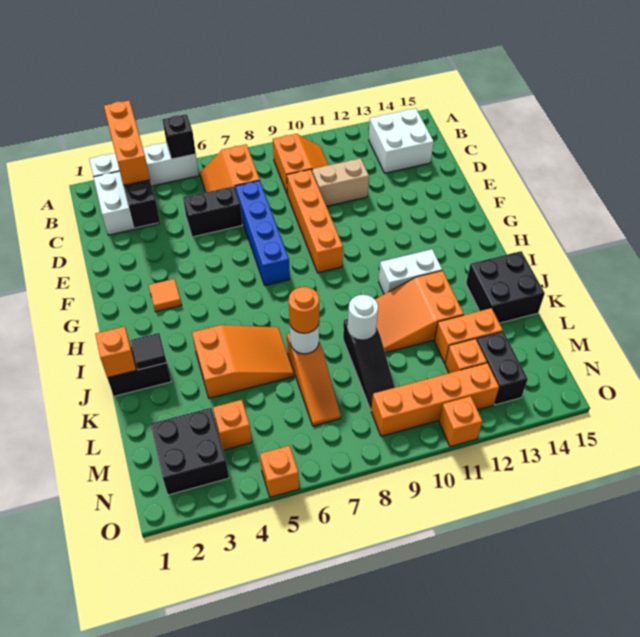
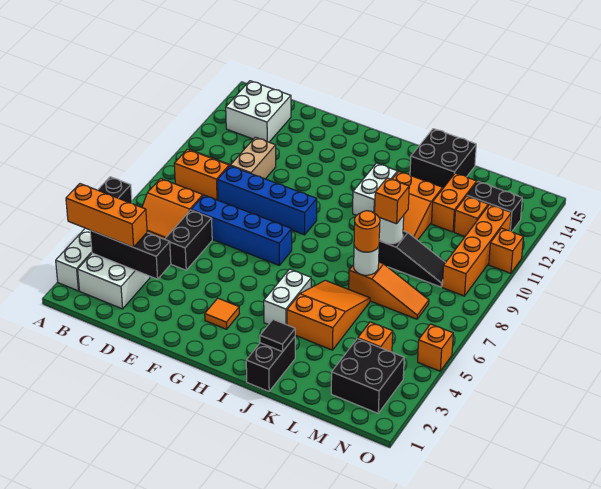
orange 1x4 brick [287,169,343,273] -> blue 1x4 brick [218,166,317,235]
none -> white 1x2 brick [264,269,311,325]
orange 1x1 brick [95,326,136,378] -> orange 1x1 brick moved to [375,178,409,224]

